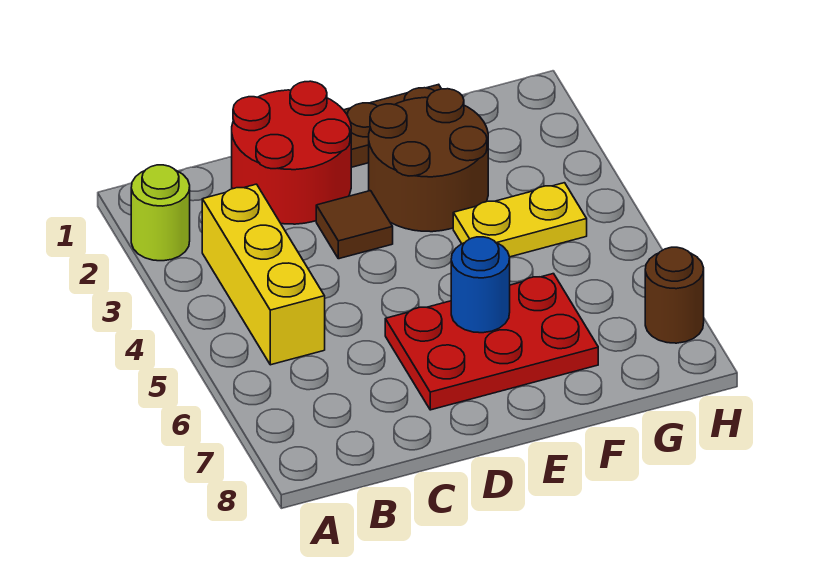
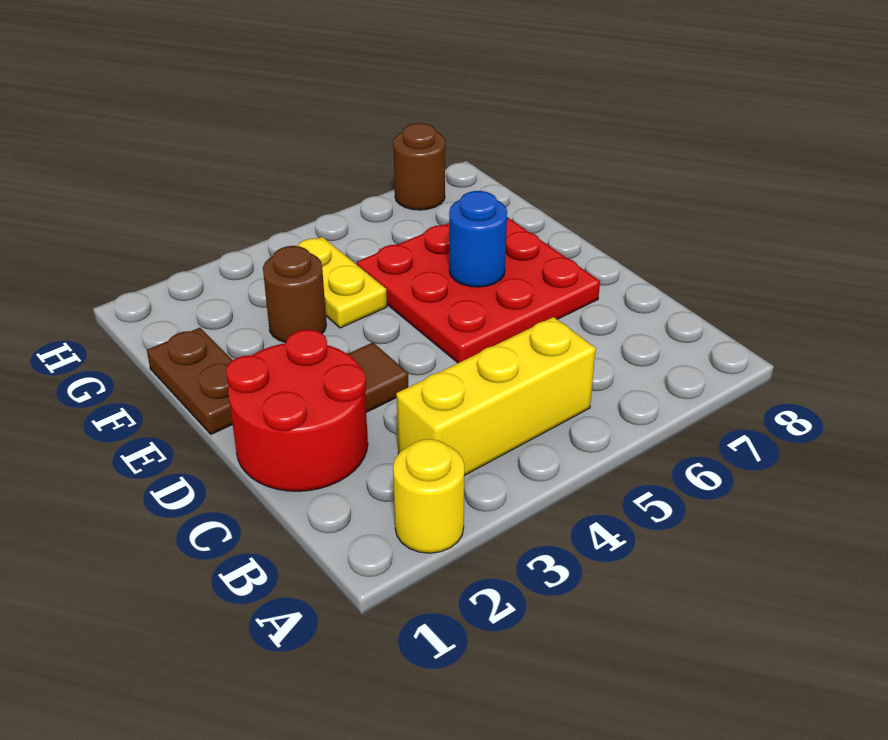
lime 1x1 round brick [131,165,190,261] -> yellow 1x1 round brick [393,439,465,553]
red 2x3 plate [385,274,598,410] -> red 3x3 plate [357,217,600,363]
brown 2x2 round brick [369,89,488,232] -> brown 1x1 round brick [263,246,326,343]

